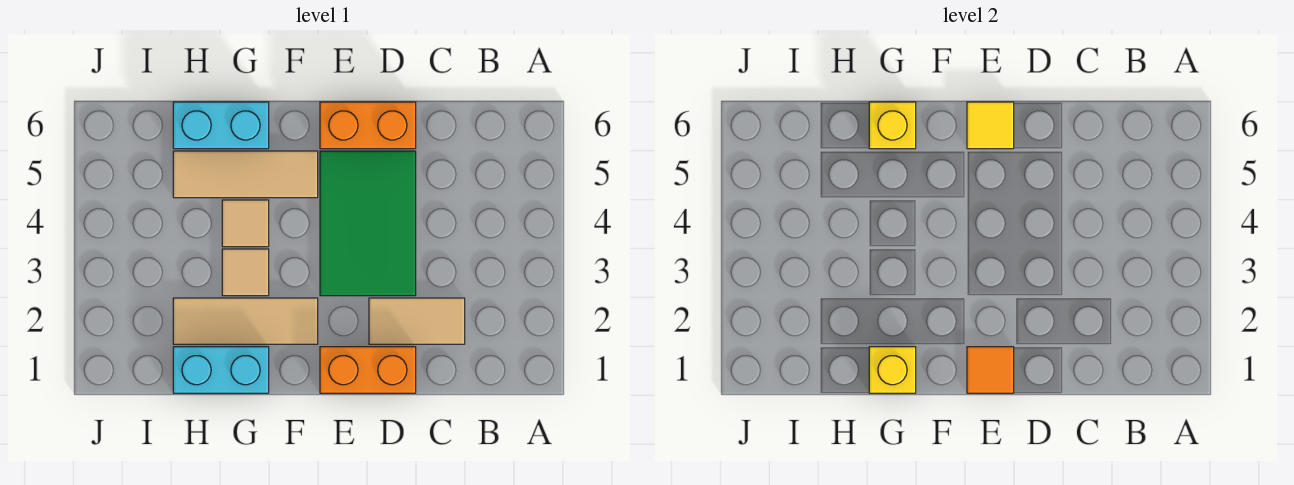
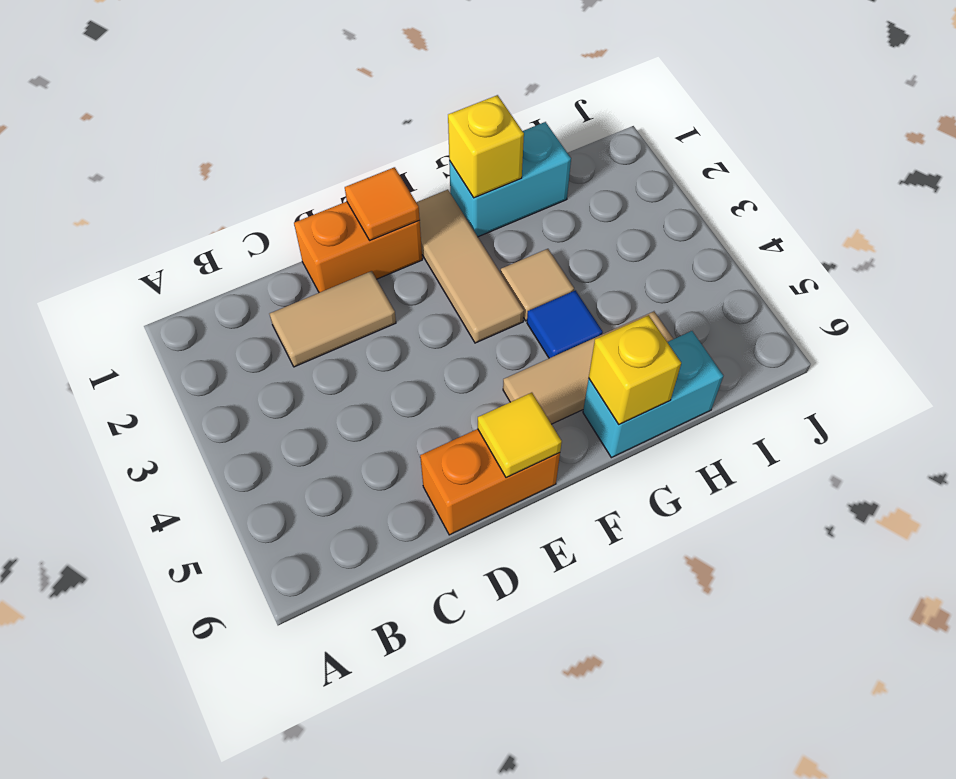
green 2x3 tile [320,151,416,296] -> none
tan 1x3 tile [173,298,318,344] -> tan 1x3 tile turned to [416,190,524,343]
tan 1x1 tile [222,200,269,247] -> blue 1x1 tile [527,290,603,358]

